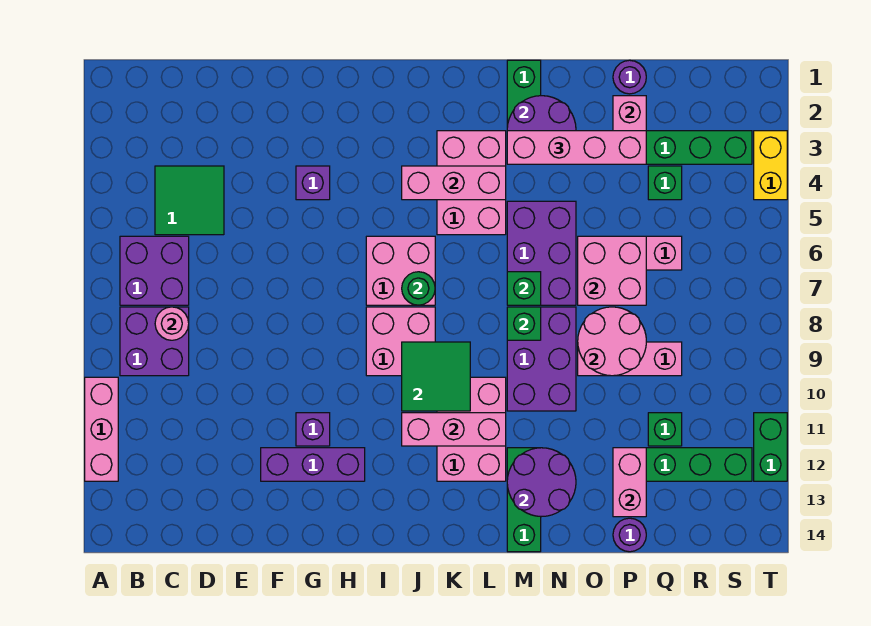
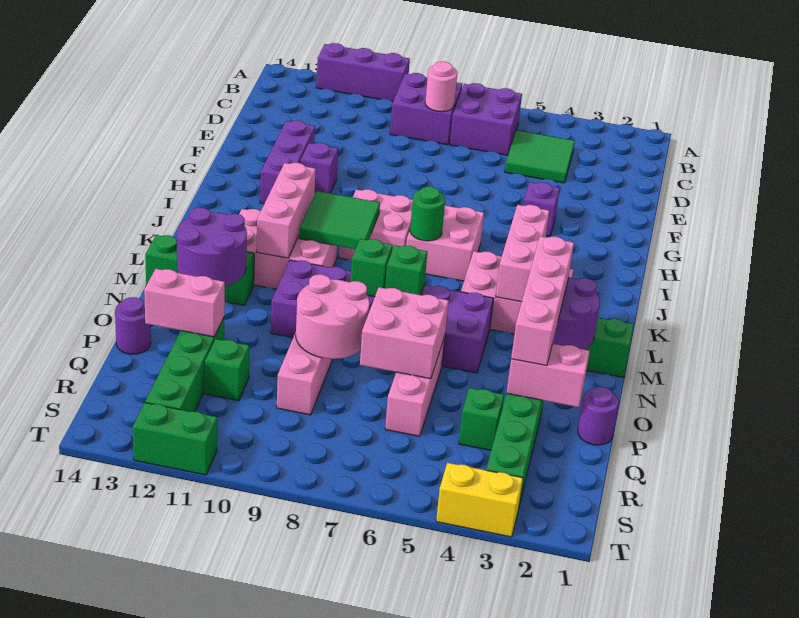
pink 1x3 brick [85,377,118,481] -> purple 1x3 brick [316,43,410,101]

